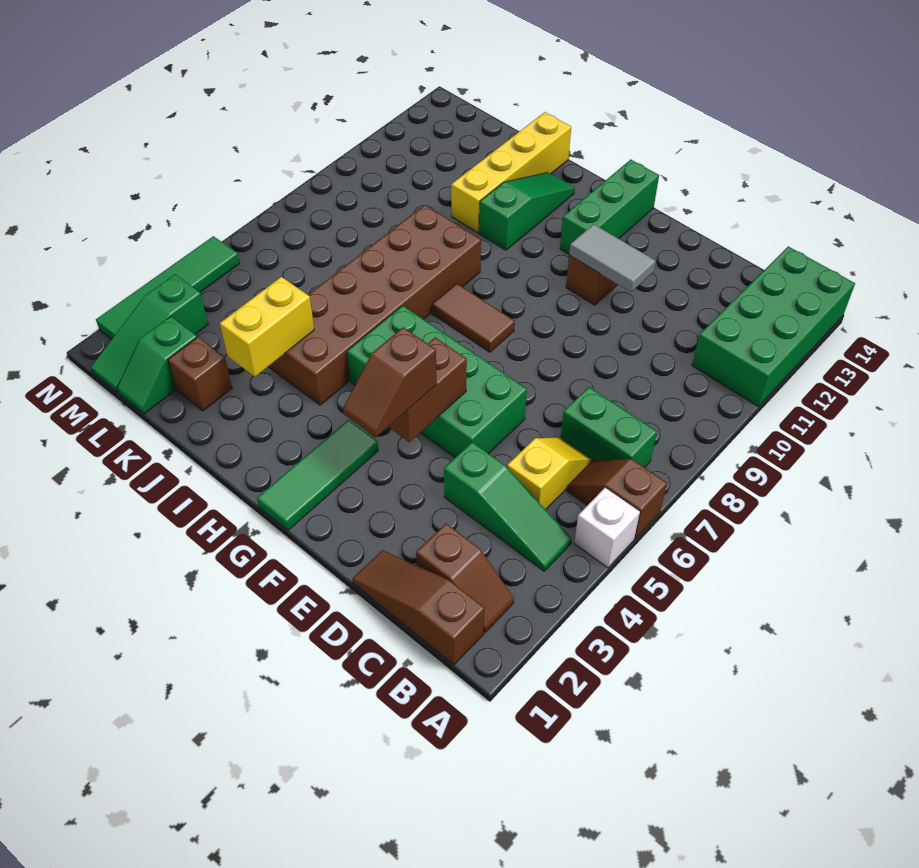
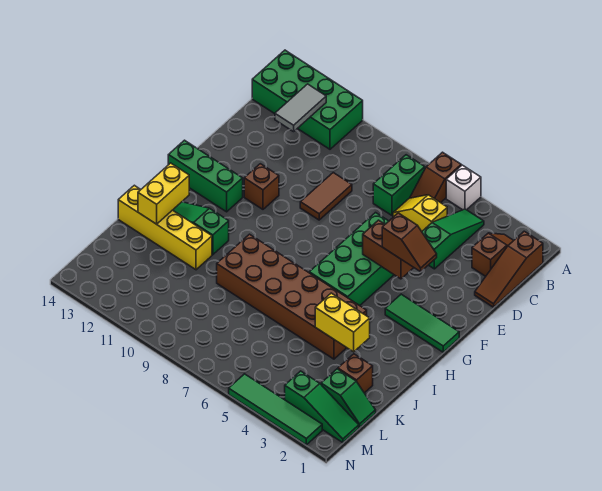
grey 1x2 tile [569,224,656,292] -> grey 1x2 tile moved to [275,84,326,132]
brown 1x2 tile [432,283,515,352] -> brown 1x2 tile moved to [300,173,352,220]
none -> yellow 1x2 brick [138,163,189,224]

